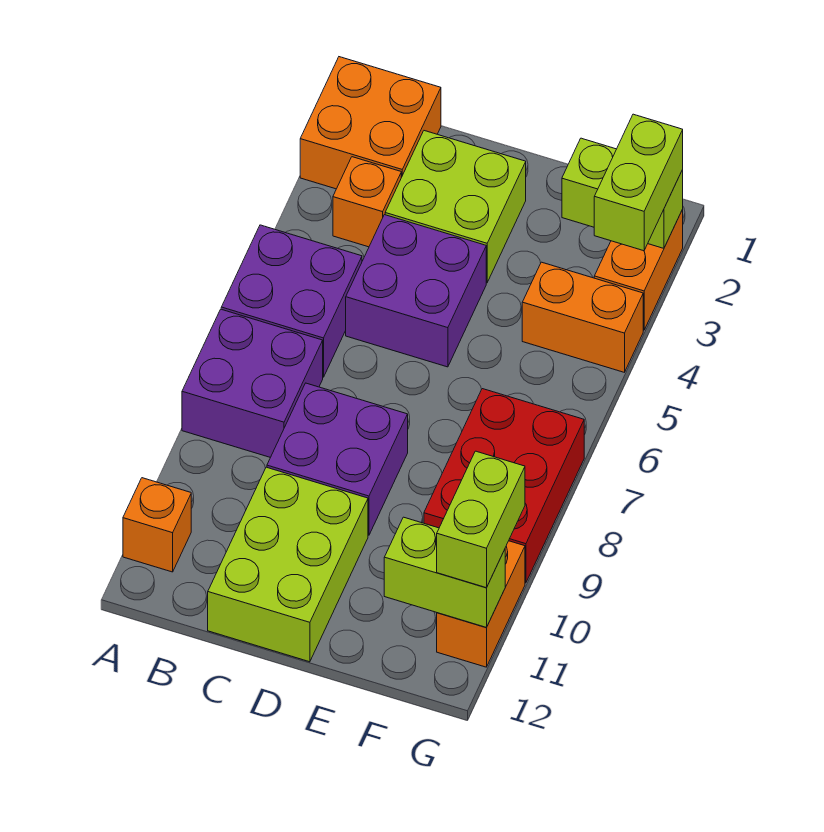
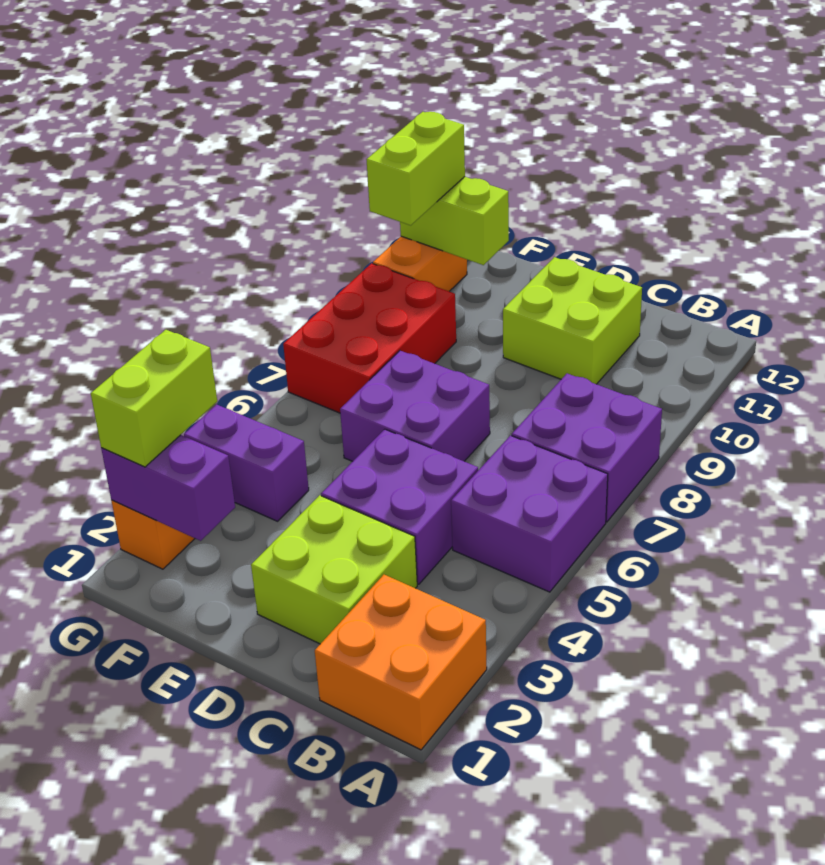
orange 1x1 brick [123,478,191,572] -> none
orange 1x1 brick [333,157,401,247] -> none
purple 2x2 brick [267,383,408,535] -> purple 2x2 brick moved to [340,351,490,461]
lime 2x3 brick [208,467,368,662] -> lime 2x2 brick [503,257,642,384]
lime 1x2 brick [562,138,683,248] -> purple 1x2 brick [101,435,235,541]
orange 1x2 brick [522,262,643,372] -> purple 1x2 brick [184,405,309,521]

